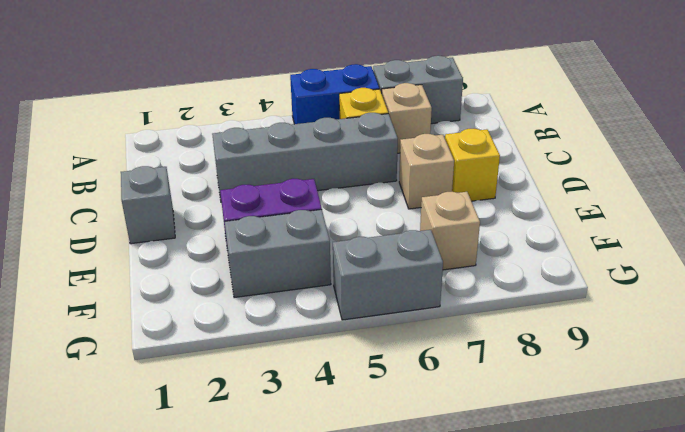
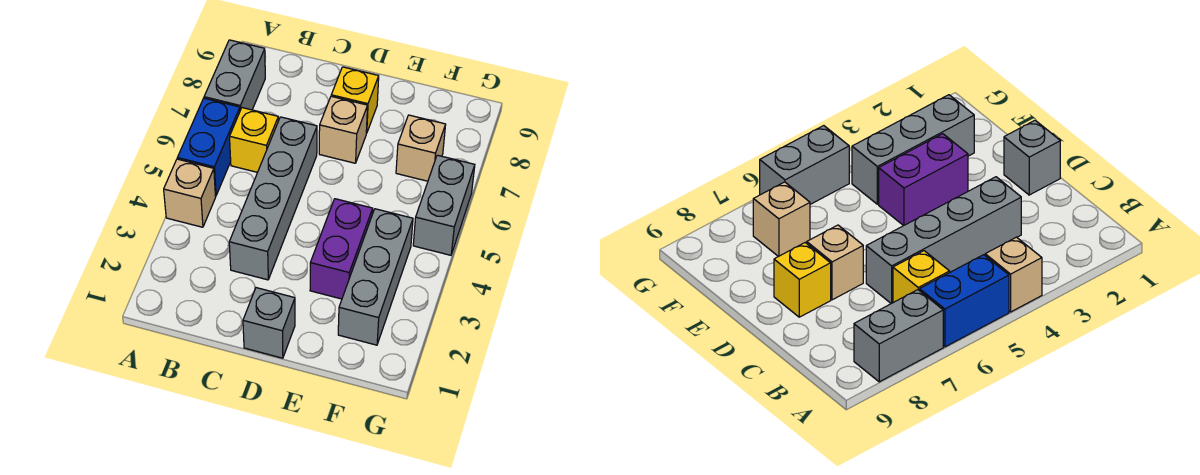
tan 1x1 brick [382,83,432,153] -> tan 1x1 brick moved to [164,159,216,227]
grey 1x2 brick [225,210,331,298] -> grey 1x3 brick [338,209,413,345]

